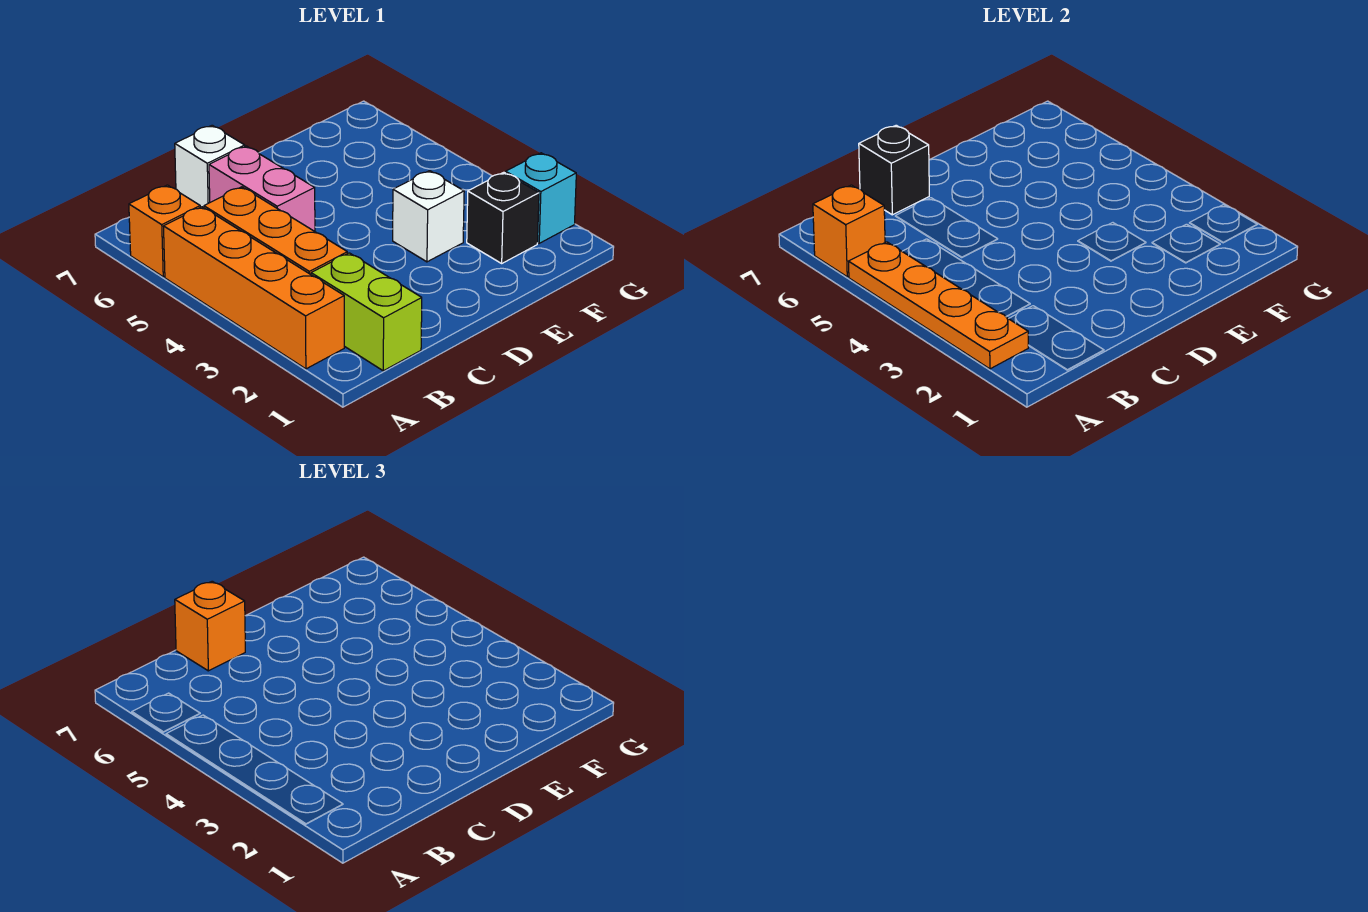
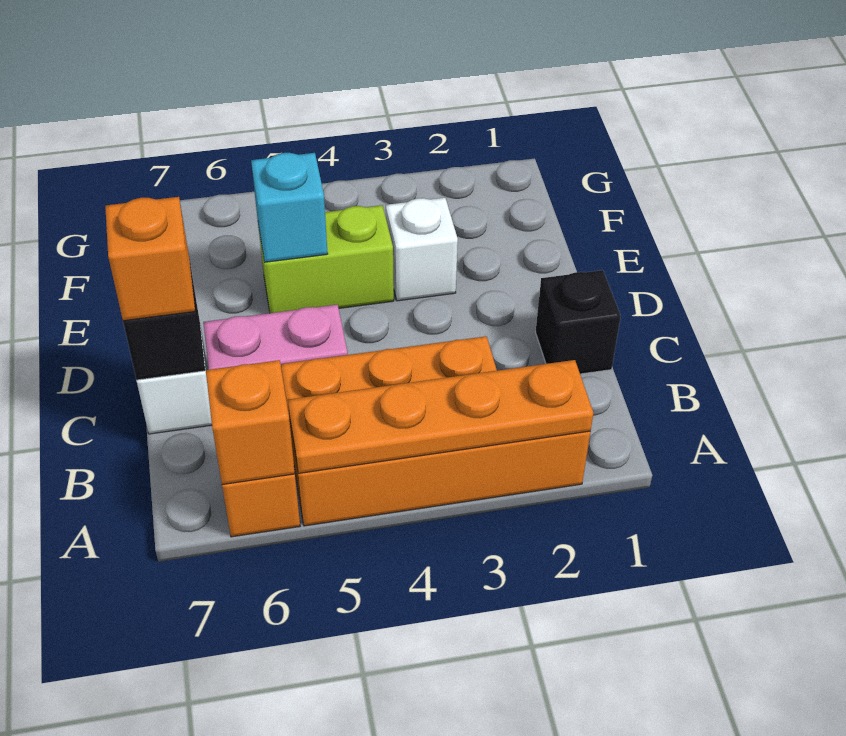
lime 1x2 brick [311,253,422,371] -> lime 1x2 brick moved to [258,205,394,313]
black 1x1 brick [467,172,539,263] -> black 1x1 brick moved to [536,270,621,374]
cyan 1x1 brick [506,153,576,243] -> cyan 1x1 brick moved to [251,153,328,262]

